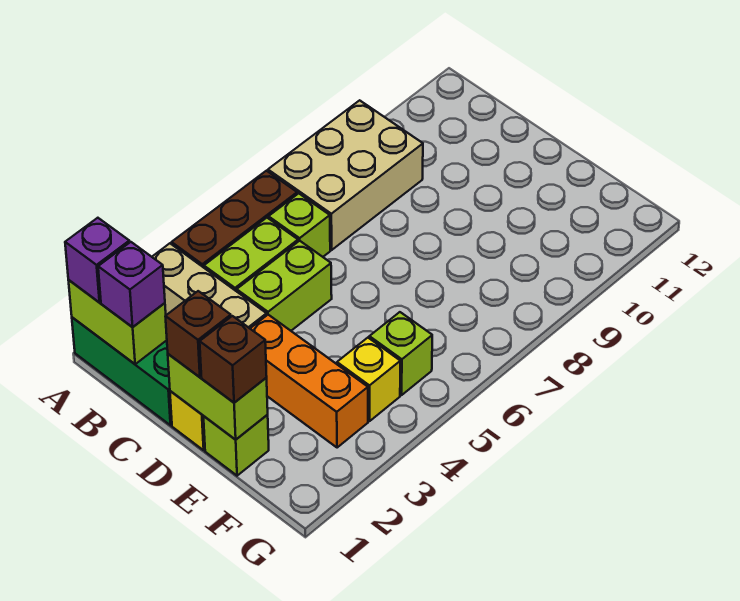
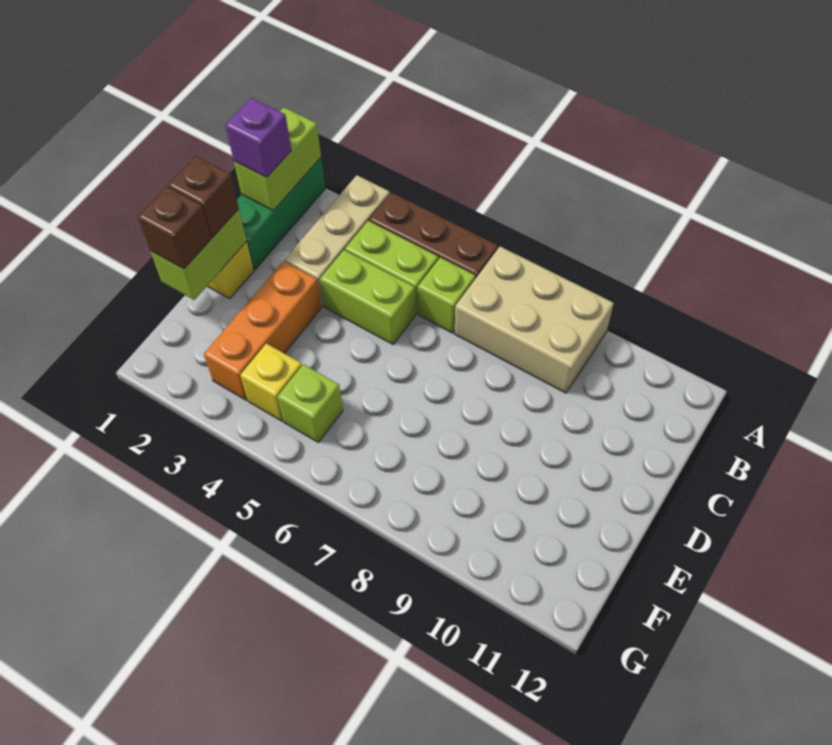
purple 1x1 brick [65,218,129,302] -> none
lime 1x1 brick [203,415,269,476] -> none

